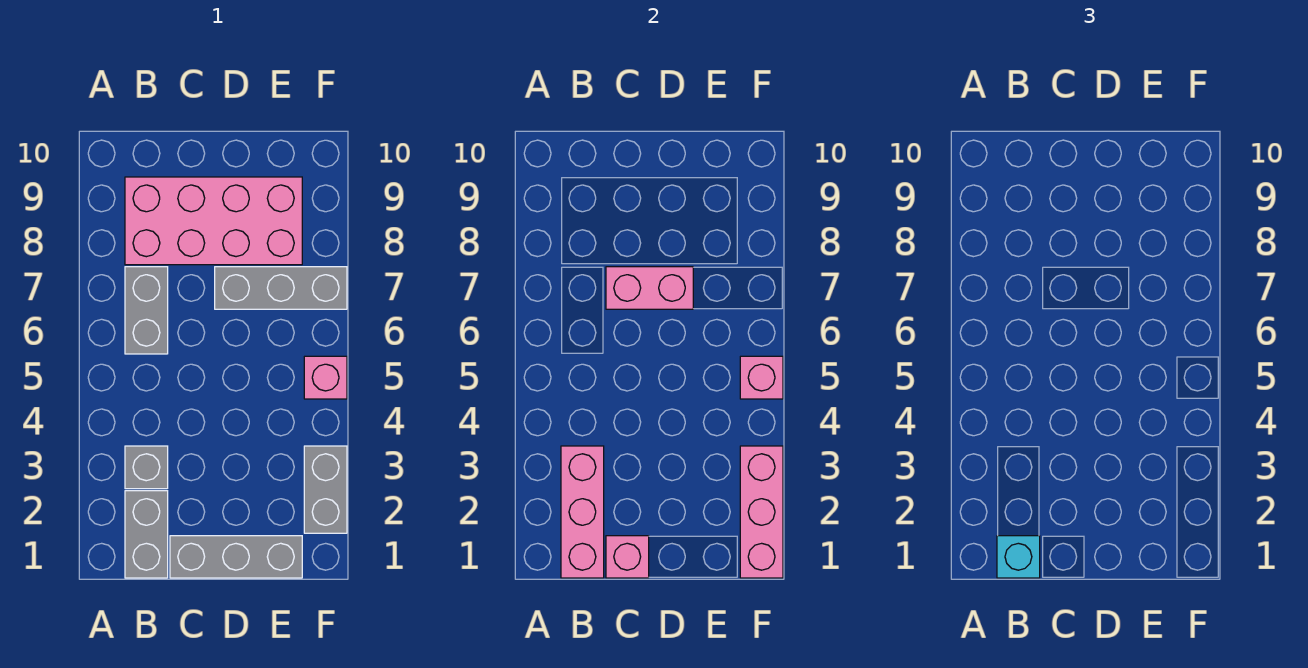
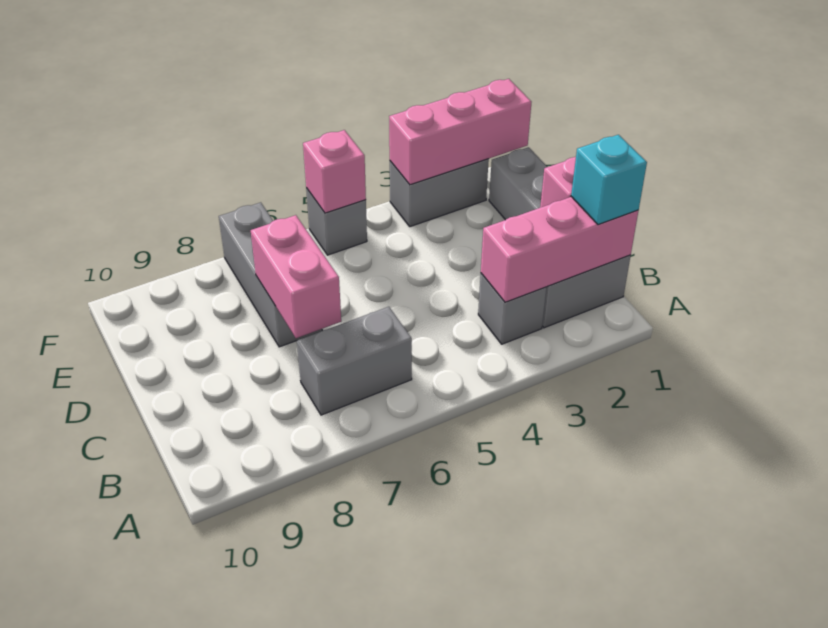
pink 2x4 brick [125,177,302,265] -> none
pink 1x1 brick [304,356,347,399] -> grey 1x1 brick [306,188,367,255]

